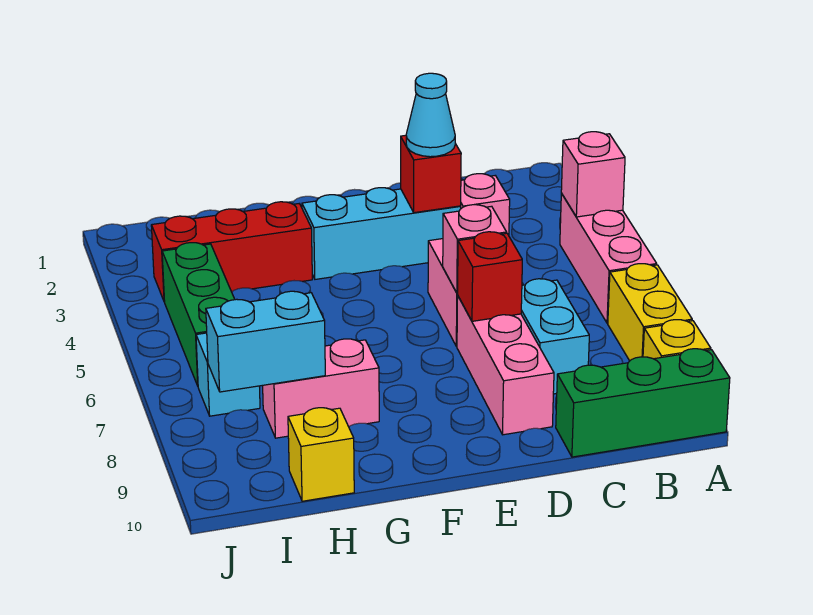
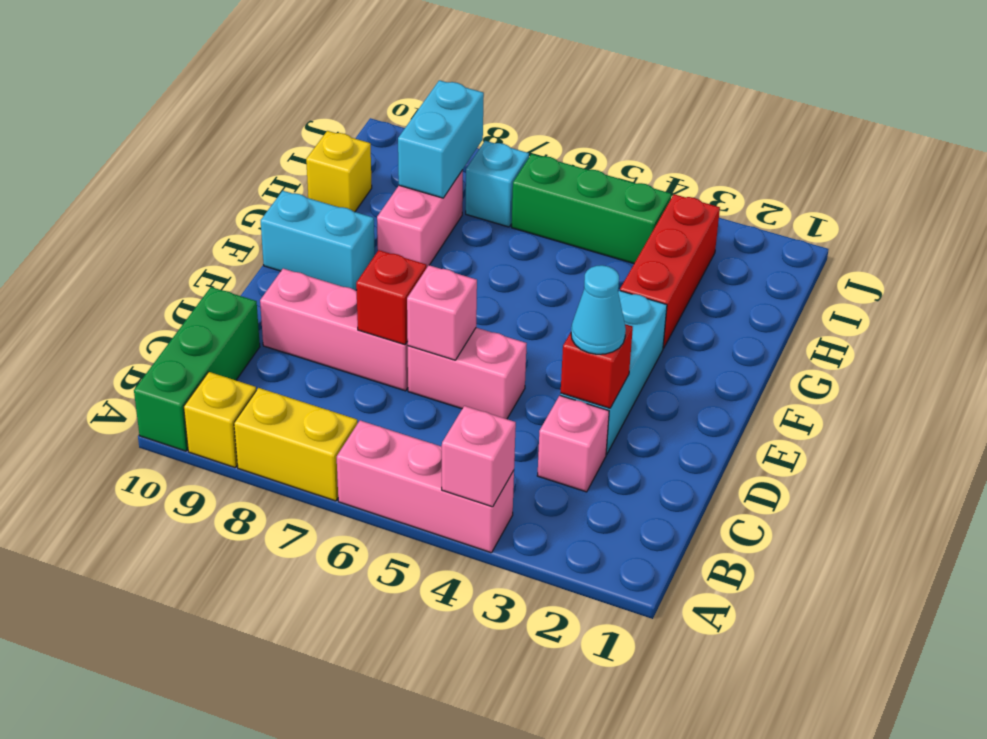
cyan 1x2 brick [521,279,589,394] -> cyan 1x2 brick moved to [261,191,375,291]

